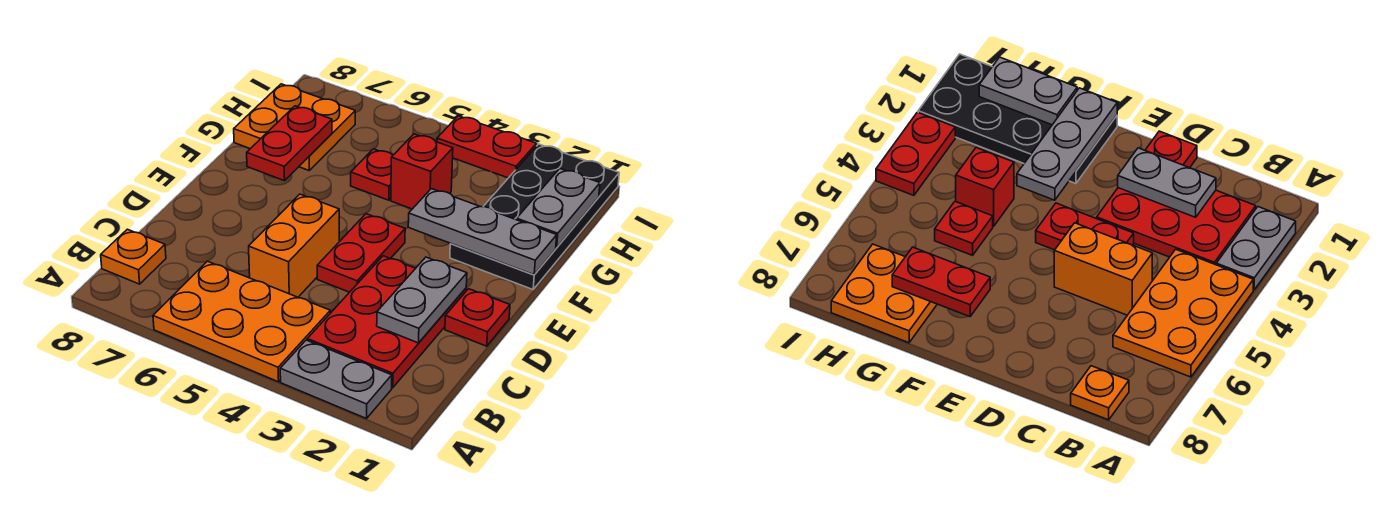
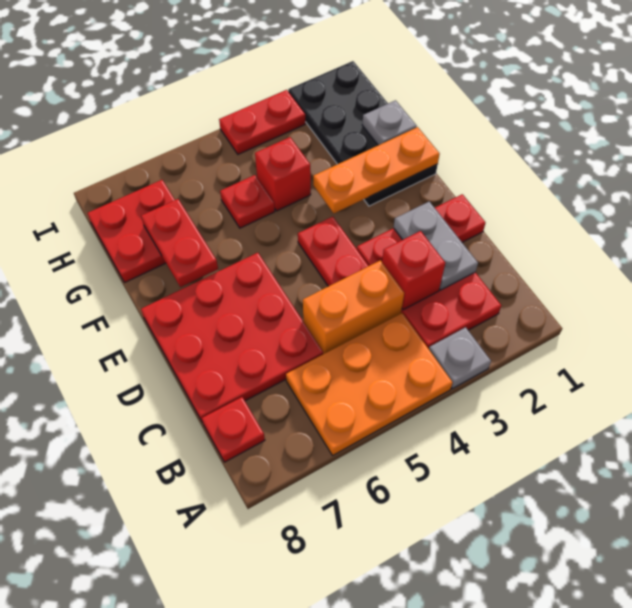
grey 1x2 plate [280,340,392,419] -> grey 1x1 plate [429,327,491,389]
orange 1x1 plate [101,229,166,284] -> red 1x1 plate [202,397,265,462]
none -> red 1x1 brick [382,231,445,310]
orange 1x2 brick [249,194,339,297] -> orange 1x2 brick turned to [303,260,404,354]
none -> red 3x3 plate [141,253,323,423]
grey 1x3 plate [408,189,557,275] -> orange 1x3 plate [313,127,440,213]
grey 1x2 plate [517,169,600,248] -> grey 1x1 plate [362,100,417,145]
orange 2x2 plate [234,84,355,170] -> red 2x2 plate [87,180,175,283]

